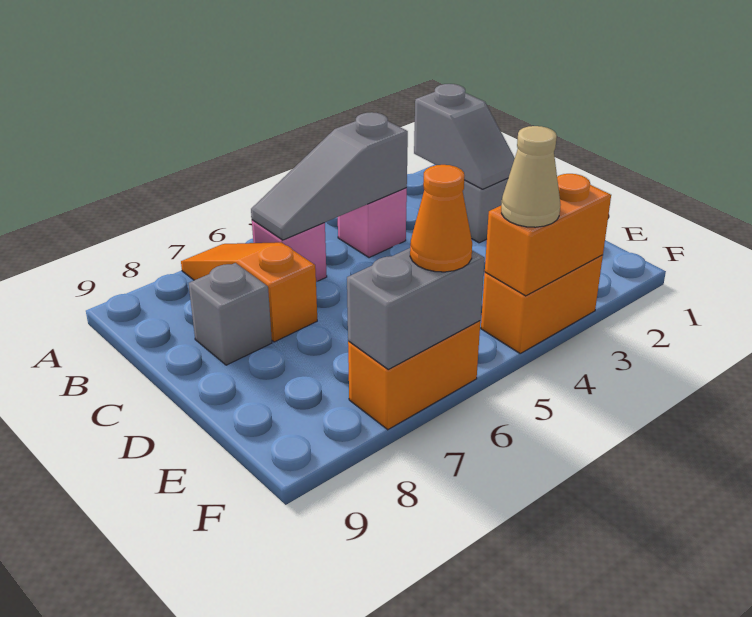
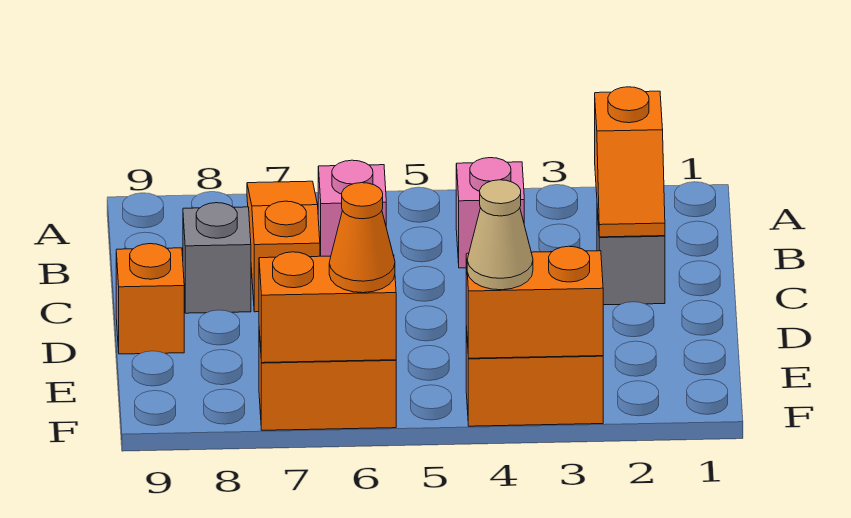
grey 1x2 slope [414,84,515,189] -> orange 1x2 slope [595,87,665,237]
grey 1x3 slope [251,112,408,240] -> none
none -> orange 1x1 brick [116,244,184,354]
grey 1x2 brick [347,248,485,369] -> orange 1x2 brick [259,252,396,363]

